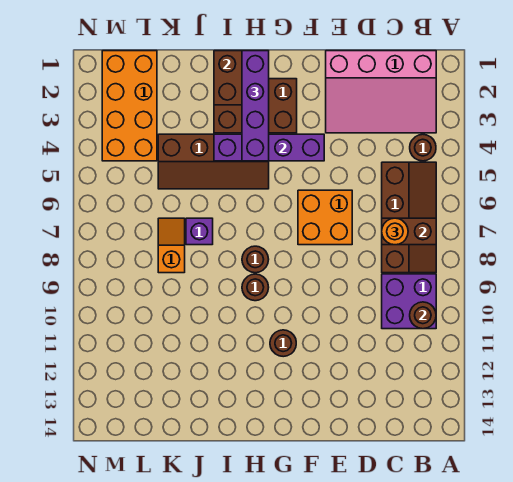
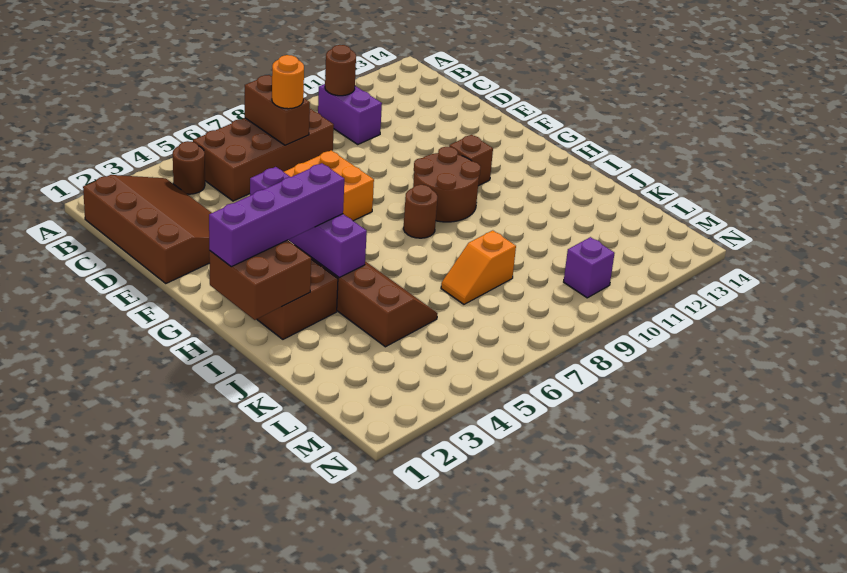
pink 3x4 slope [326,51,436,133] -> brown 3x4 slope [83,175,212,283]
brown 2x4 slope [382,162,436,273] -> brown 2x4 brick [193,109,334,201]
purple 2x2 brick [382,274,436,329] -> purple 1x2 brick [318,84,382,144]
brown 1x1 round brick [270,330,296,357] -> brown 1x1 brick [449,135,493,186]
brown 1x1 round brick [242,274,269,301] -> brown 2x2 round brick [413,147,481,222]
purple 1x1 brick [186,218,213,245] -> purple 1x1 brick moved to [564,237,615,298]
orange 2x4 brick [102,51,157,161] -> none

